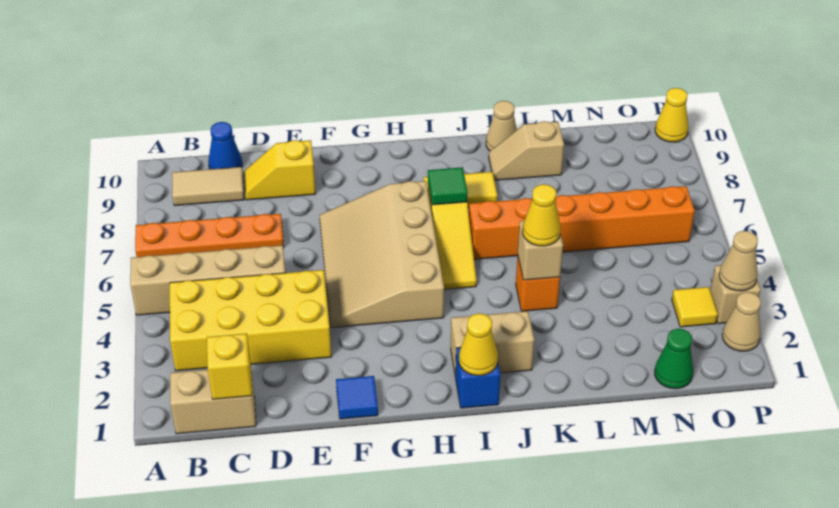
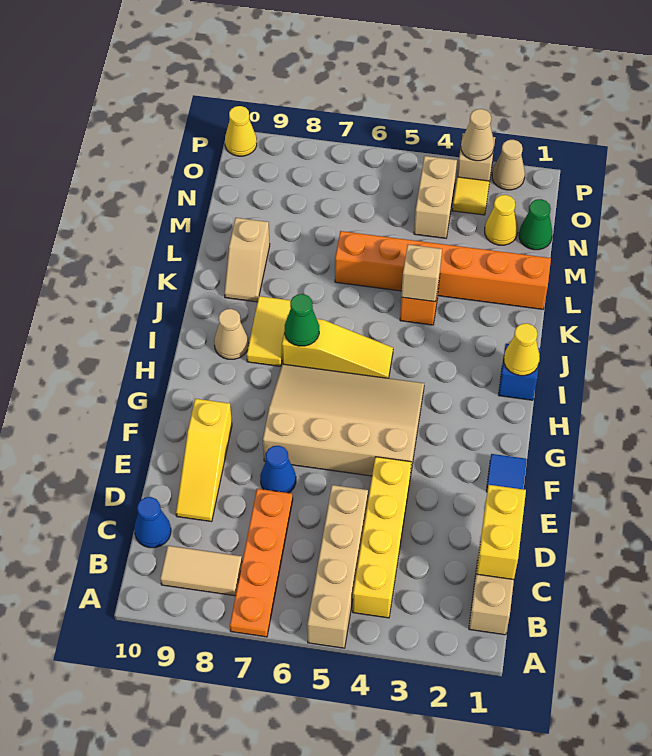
yellow 2x4 brick [170,270,331,371] -> yellow 1x4 brick [353,457,411,618]
tan 1x2 tile [172,167,244,206] -> tan 1x2 tile turned to [160,546,242,596]
yellow 1x1 brick [207,333,252,399] -> yellow 1x2 brick [477,485,526,580]
yellow 1x2 slope [244,140,315,200] -> yellow 1x3 slope [176,399,232,522]
none -> blue 1x1 cone [260,446,296,493]
tan 3x4 slope [320,181,444,328] -> tan 3x4 slope turned to [263,364,424,477]
tan 1x2 brick [451,311,534,377] -> tan 1x2 brick moved to [414,156,457,238]
green 1x1 tile [428,167,468,205] -> green 1x1 cone [285,294,319,346]
orange 1x6 brick [469,186,695,259] -> orange 1x6 brick turned to [335,231,551,309]
yellow 1x1 cone [523,184,561,246] -> yellow 1x1 cone moved to [485,195,518,245]
tan 1x1 cone [486,101,517,151] -> tan 1x1 cone moved to [214,309,248,359]

